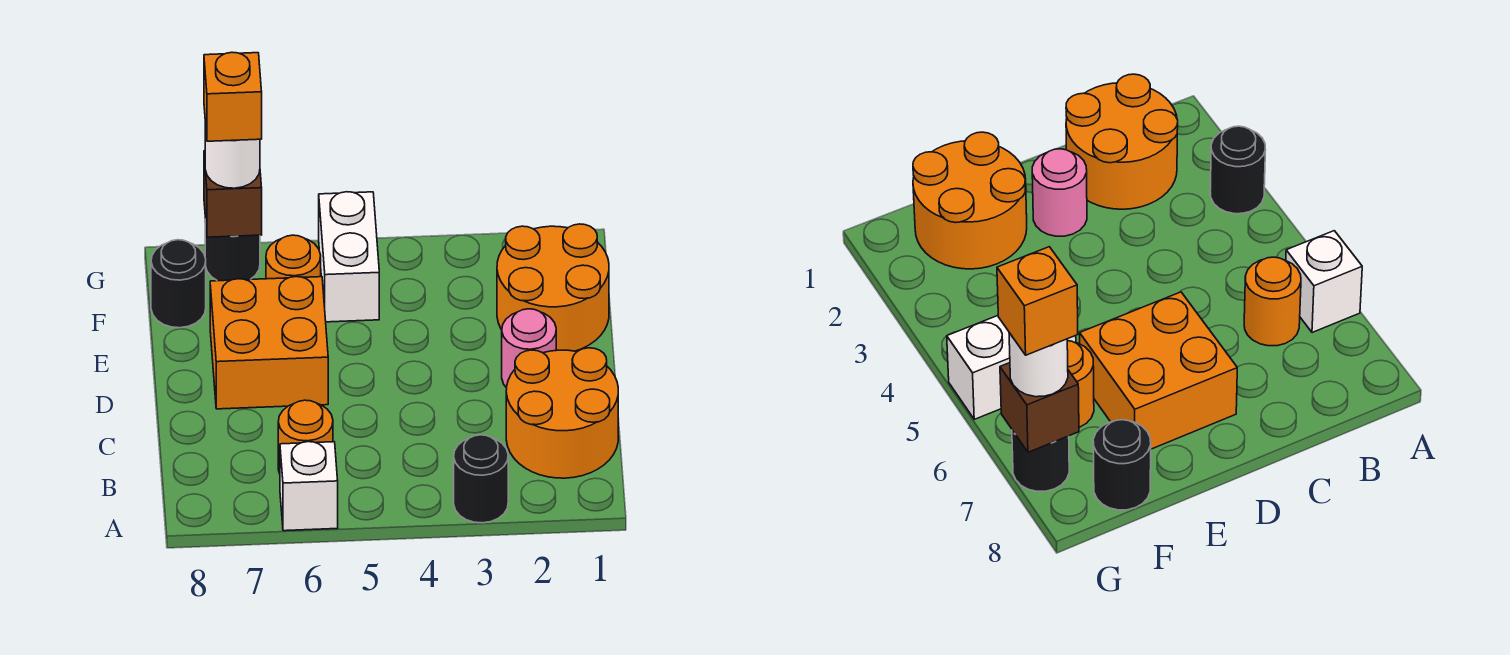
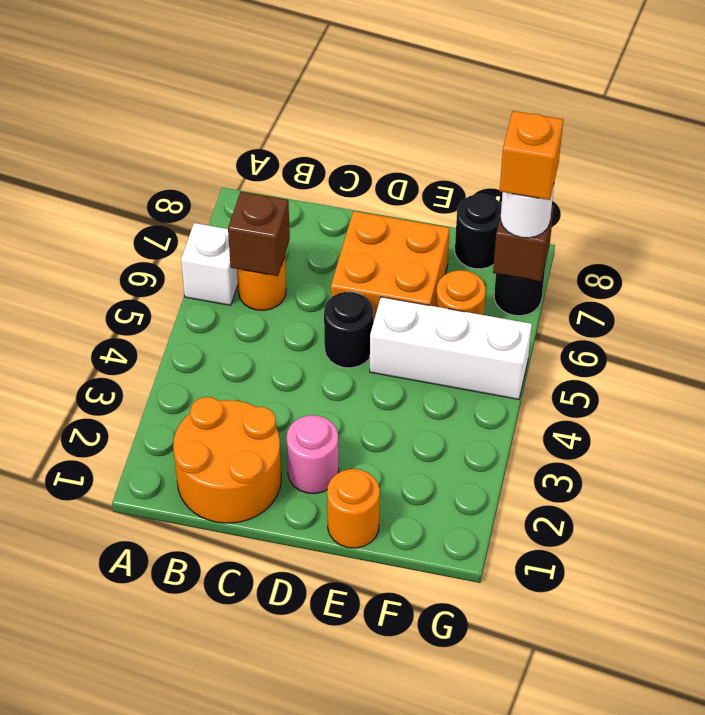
black 1x1 round brick [454,435,508,523] -> black 1x1 round brick moved to [324,292,373,368]
none -> brown 1x1 brick [228,191,290,276]
orange 2x2 round brick [497,224,609,351] -> orange 1x1 round brick [327,469,380,548]
white 1x2 brick [319,192,379,322] -> white 1x3 brick [370,297,532,399]

